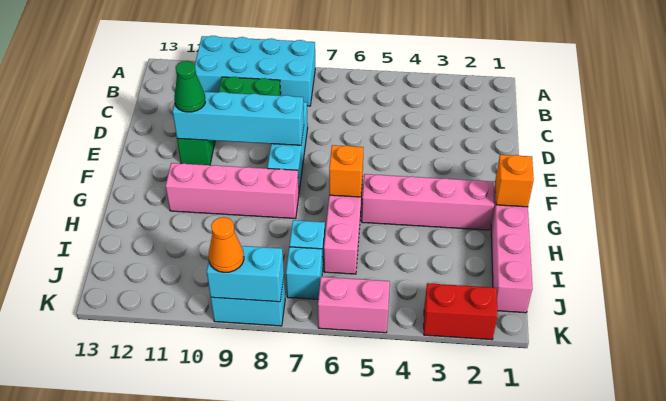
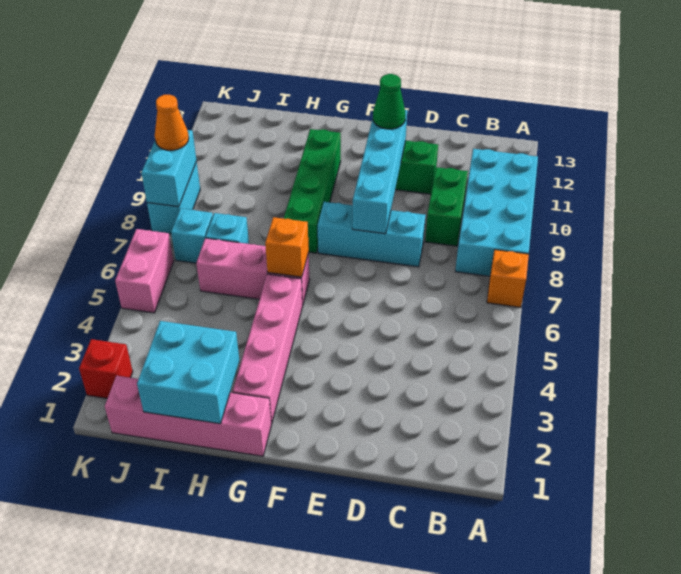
orange 1x1 brick [495,155,534,207] -> orange 1x1 brick moved to [487,250,529,307]
pink 1x4 brick [166,163,299,219] -> green 1x4 brick [284,129,341,253]
none -> cyan 2x2 brick [137,321,239,424]
red 1x2 brick [424,283,498,340] -> red 1x1 brick [79,339,133,398]

